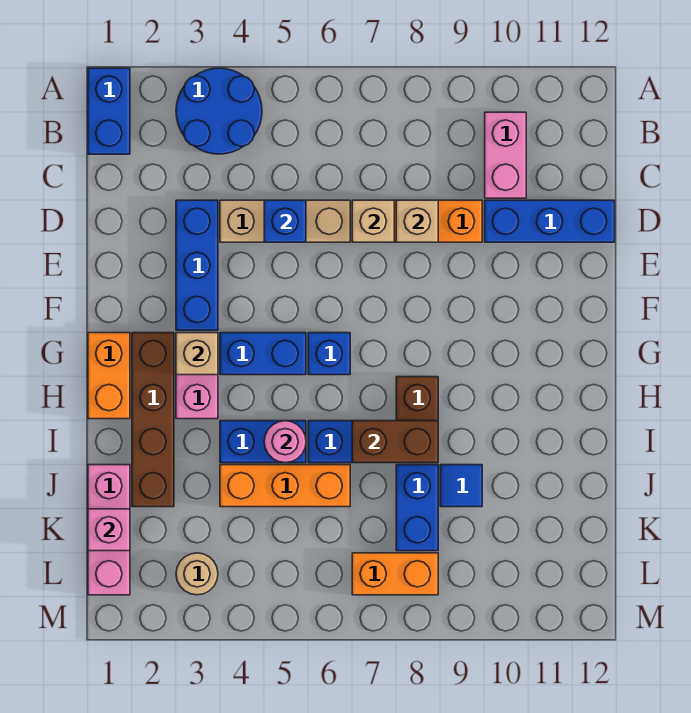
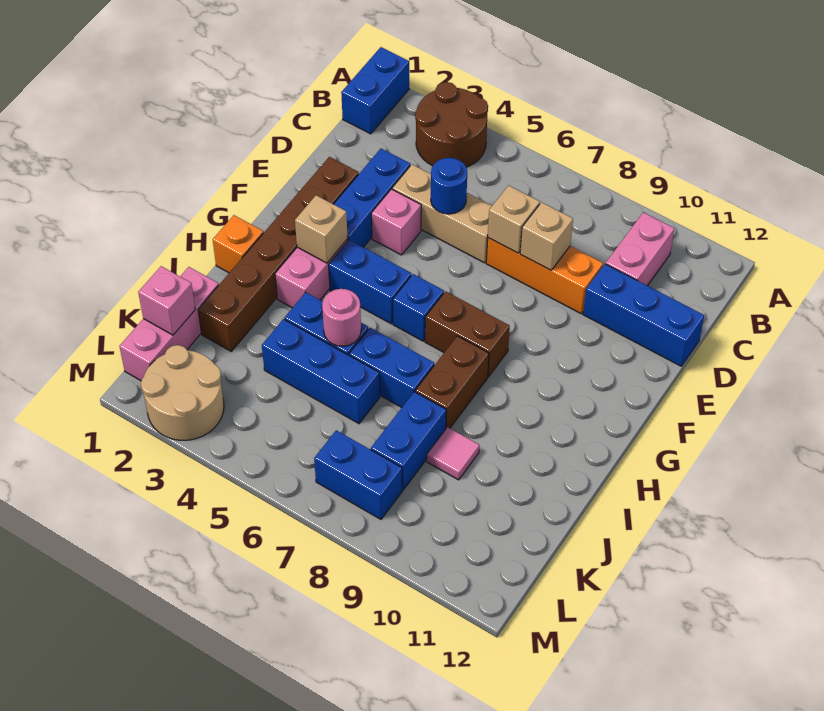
blue 2x2 round brick [176,68,262,154] -> brown 2x2 round brick [415,82,488,167]
blue 1x1 brick [264,200,306,242] -> blue 1x1 round brick [431,158,467,214]
none -> pink 1x1 brick [371,189,421,255]
orange 1x2 brick [88,333,130,419] -> orange 1x1 brick [213,215,263,273]
brown 1x4 brick [132,333,174,507] -> brown 1x6 brick [198,157,359,351]
brown 1x2 brick [352,421,438,463] -> brown 1x2 brick moved to [425,291,510,377]
orange 1x3 brick [220,465,350,507] -> blue 1x3 brick [262,319,380,424]
blue 1x1 tile [440,465,482,507] -> pink 1x1 tile [427,427,479,480]
tan 1x1 round brick [176,553,218,595] -> tan 2x2 round brick [141,345,224,440]
orange 1x2 brick [352,553,438,595] -> blue 1x2 brick [314,430,402,519]

